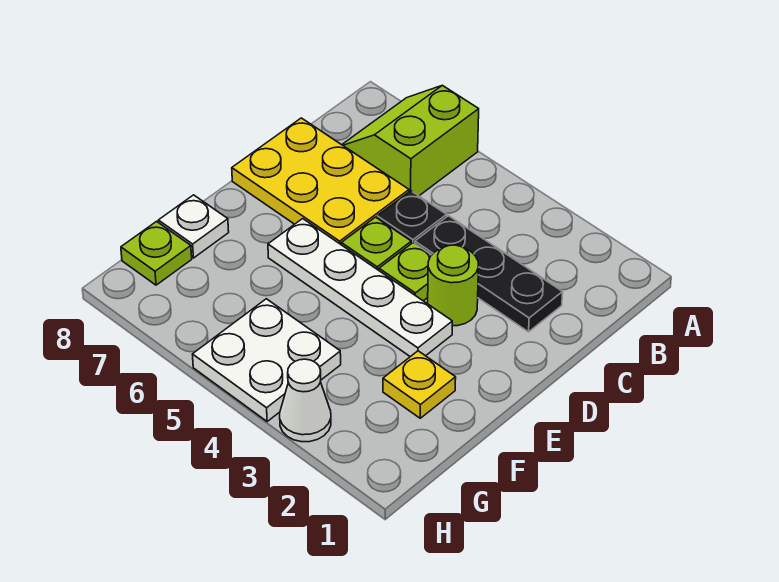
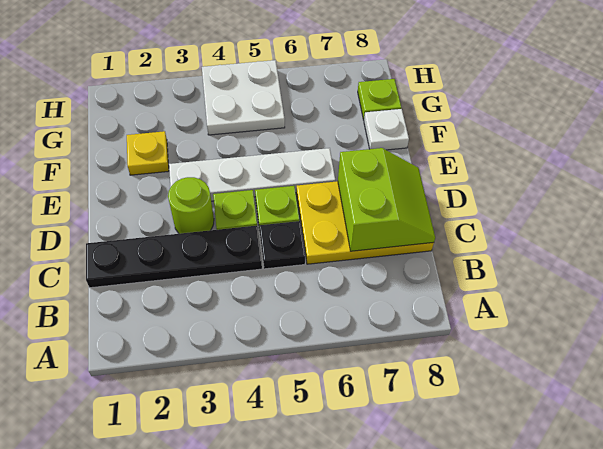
lime 2x2 slope [342,85,479,196] -> lime 2x2 slope moved to [338,148,435,251]
black 1x3 plate [415,216,563,332] -> black 1x4 plate [86,226,262,288]
white 1x1 cone [280,359,331,442] -> none

